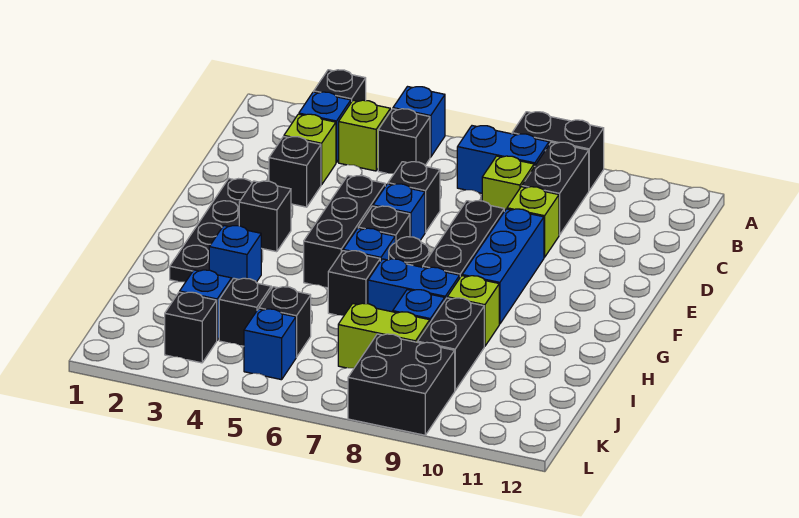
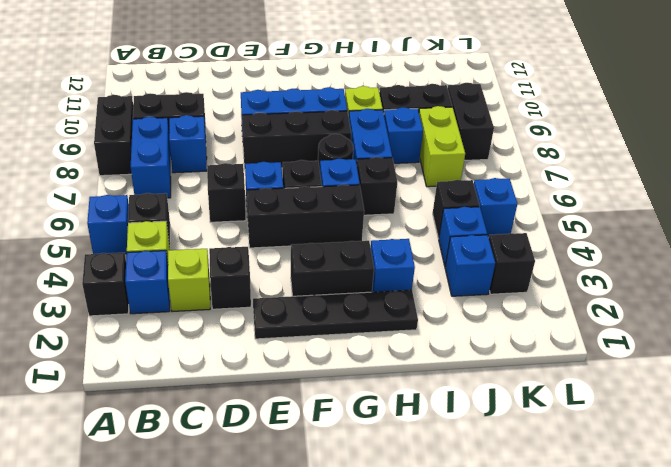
lime 1x1 brick [482,156,534,211] -> blue 1x1 brick [169,115,207,173]
lime 1x1 brick [507,187,559,257] -> none
black 1x1 brick [239,181,291,252] -> black 1x2 brick [291,241,374,296]
black 1x1 brick [219,278,271,346] -> blue 1x1 brick [439,207,487,266]
black 2x2 brick [348,334,455,435] -> black 1x2 brick [448,83,494,160]

